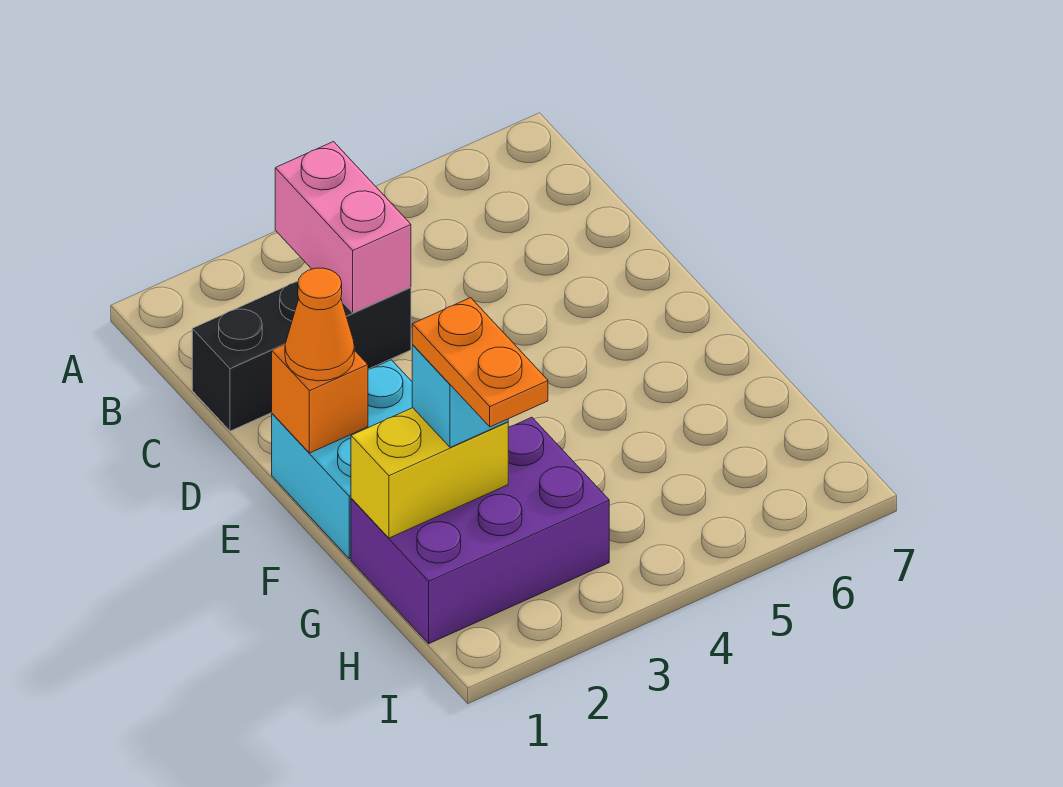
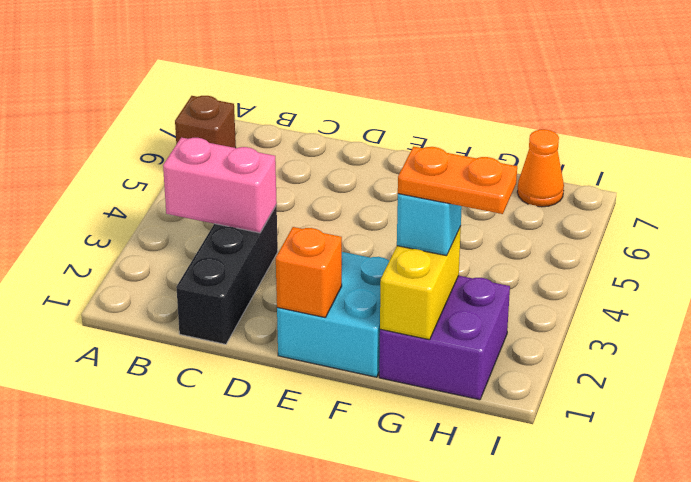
none -> brown 1x1 brick [175,96,236,148]
orange 1x1 cone [285,268,354,381] -> orange 1x1 cone moved to [517,129,564,207]
purple 2x3 brick [351,417,609,644] -> purple 2x2 brick [379,276,510,400]

